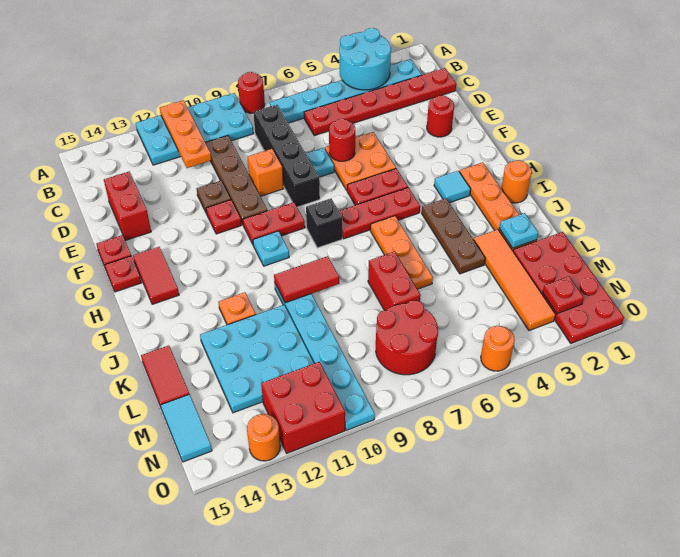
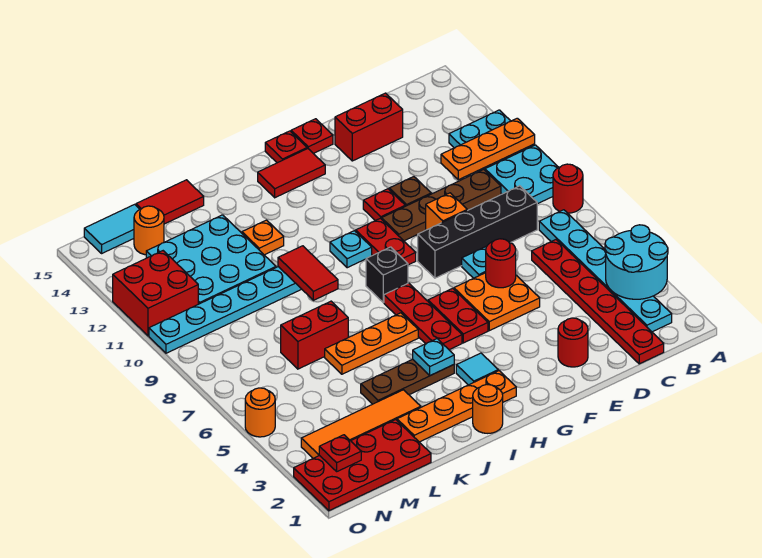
cyan 1x1 plate [499,213,538,248] -> cyan 1x1 plate moved to [413,339,454,376]
red 2x2 round brick [376,300,438,375] -> none
orange 1x1 round brick [247,414,280,461] -> orange 1x1 round brick moved to [134,206,164,255]

